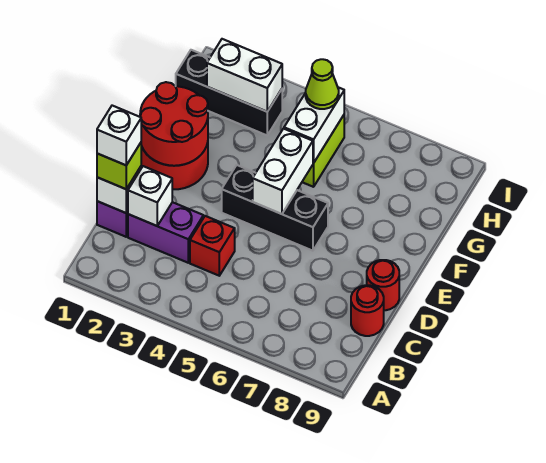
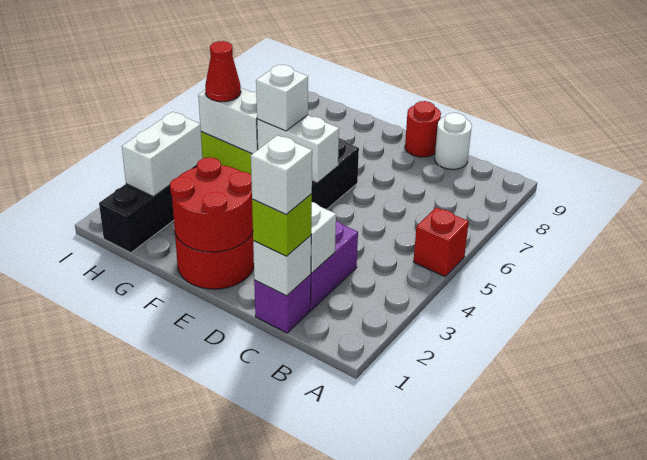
red 1x1 brick [190,216,235,276] -> red 1x1 brick moved to [413,207,469,276]
red 1x1 round brick [351,285,384,336] -> white 1x1 round brick [435,113,472,169]
none -> white 1x1 brick [256,65,308,131]
lime 1x1 cone [306,59,339,109] -> red 1x1 cone [205,41,241,102]

